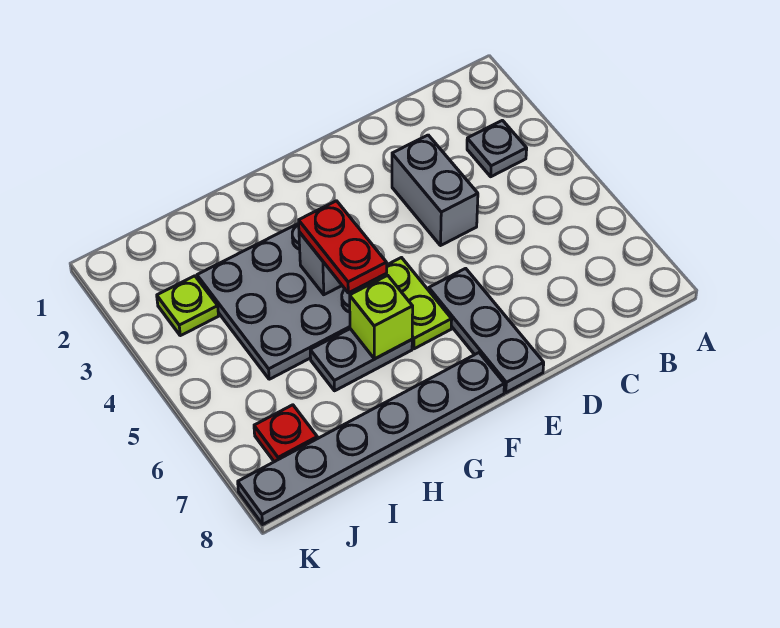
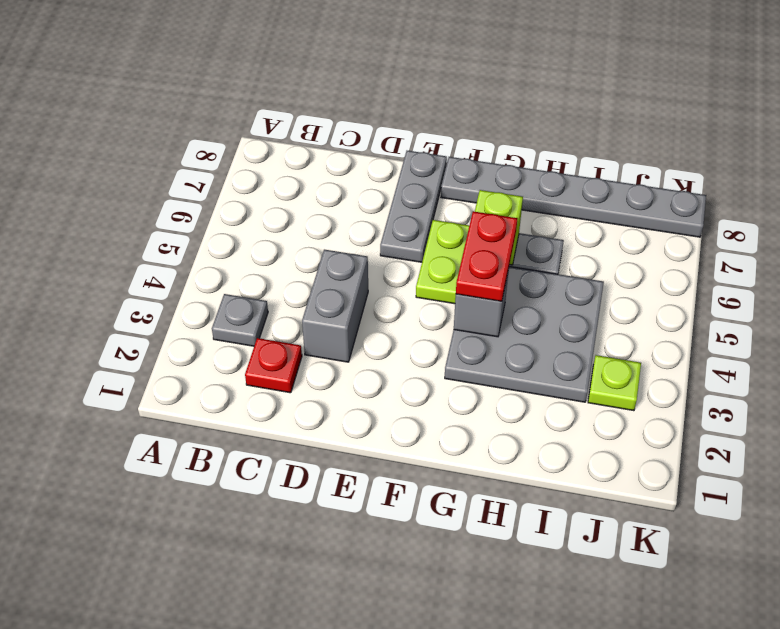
red 1x1 plate [254,405,317,462] -> red 1x1 plate moved to [245,338,302,393]

